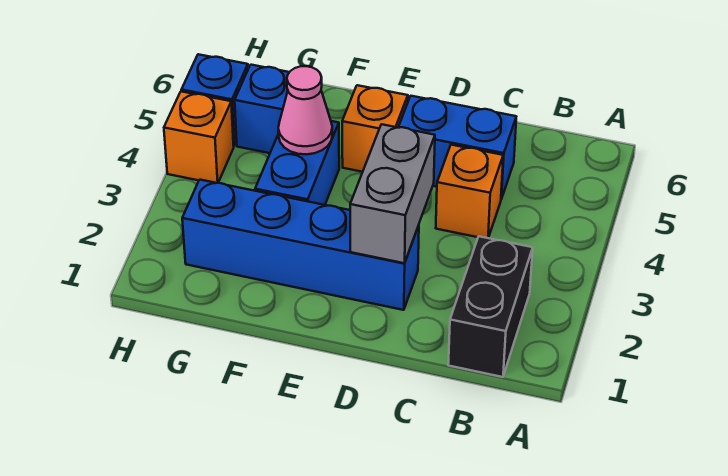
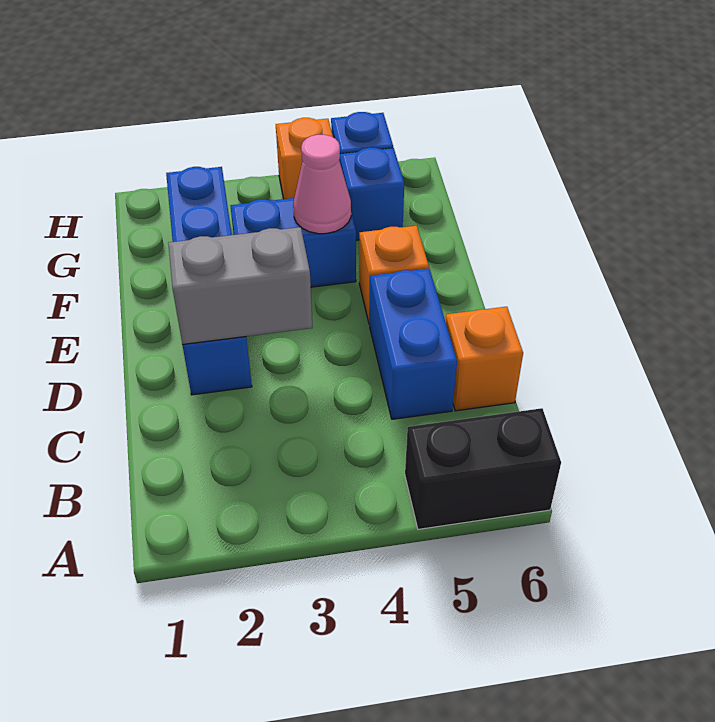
black 1x2 brick [448,236,533,377] -> black 1x2 brick moved to [405,408,561,529]
orange 1x1 brick [436,145,503,238] -> orange 1x1 brick moved to [446,307,523,411]

